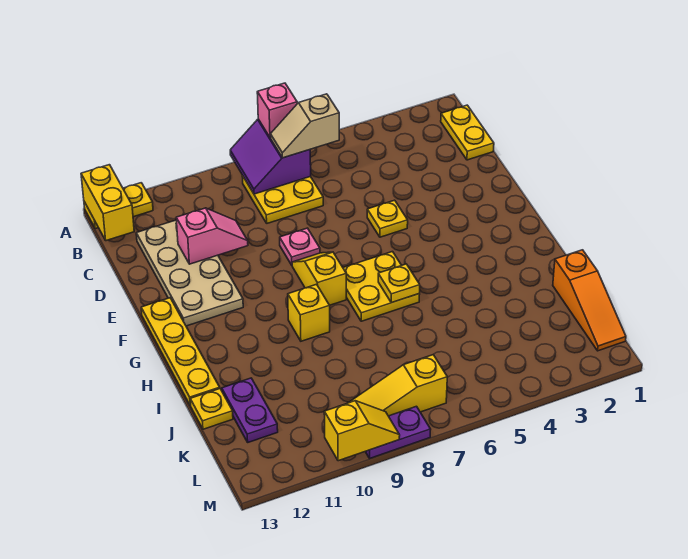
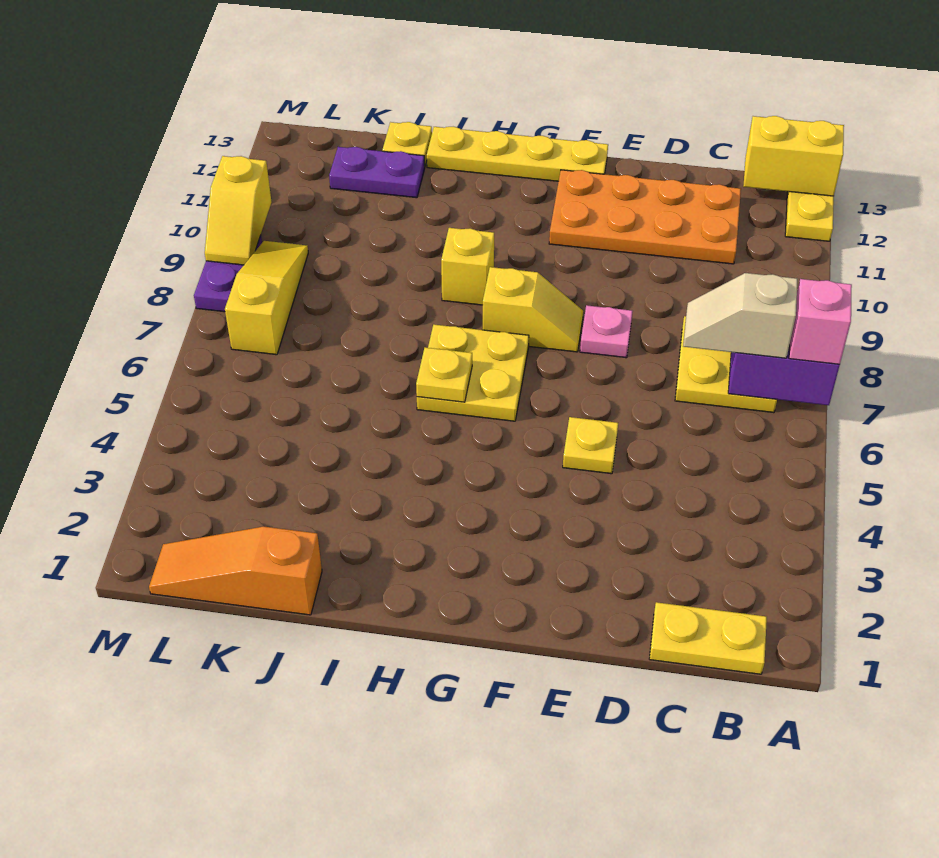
tan 1x2 slope [270,94,339,158] -> tan 1x2 slope turned to [683,273,797,358]
tan 2x4 plate [136,220,243,326] -> orange 2x4 plate [549,170,741,264]
pink 1x2 slope [176,208,248,264] -> none

